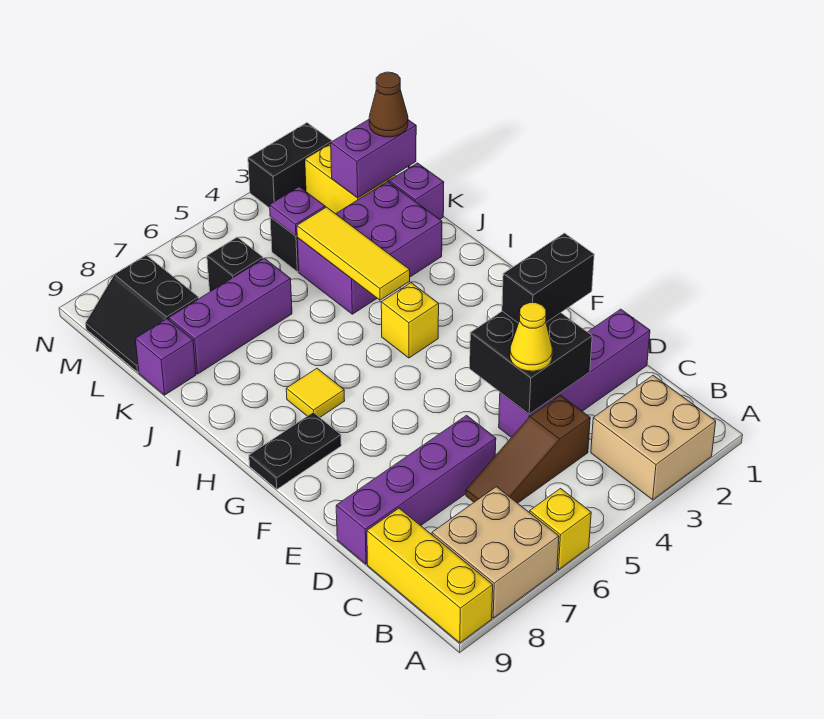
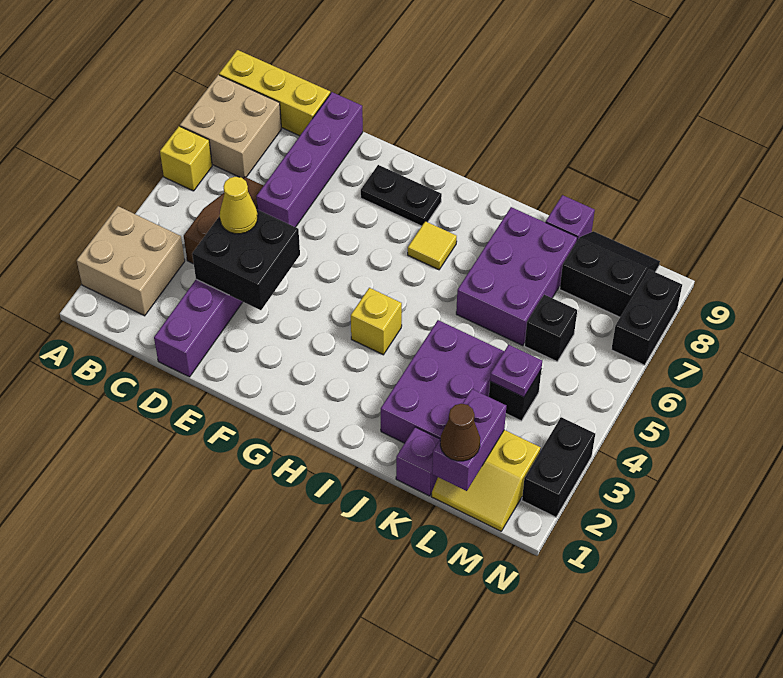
black 1x2 brick [502,233,594,323] -> black 1x2 brick moved to [611,270,682,365]
black 1x2 plate [249,412,341,489] -> black 1x2 plate turned to [361,165,442,226]
yellow 1x3 tile [297,207,410,300] -> none
purple 1x3 brick [169,258,292,374] -> purple 2x3 brick [456,207,578,346]

